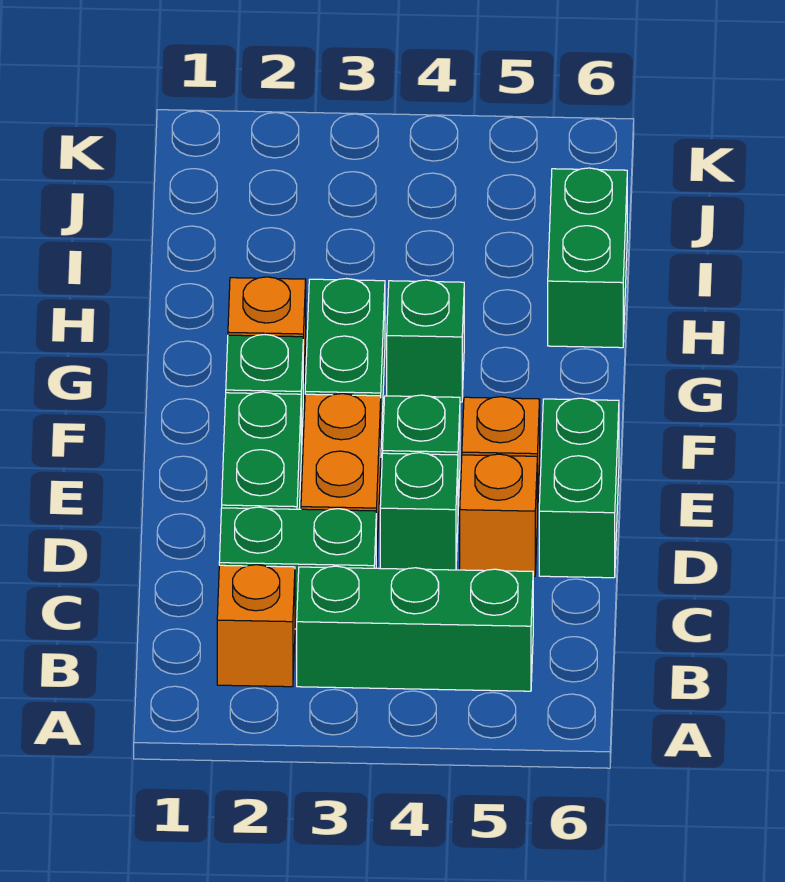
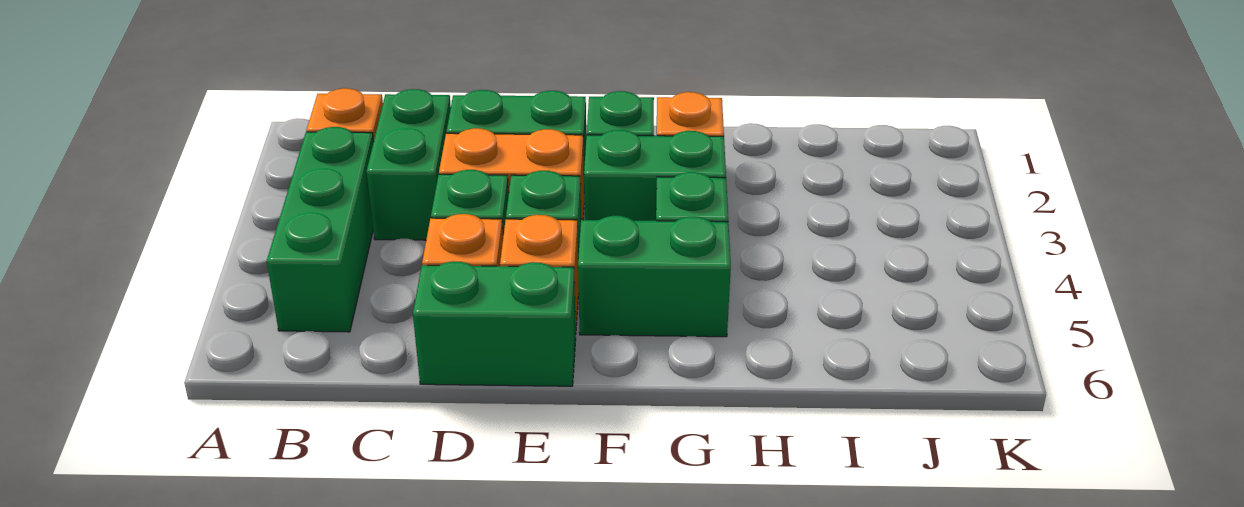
green 1x2 brick [548,168,627,348] -> green 1x2 brick moved to [578,216,731,337]

